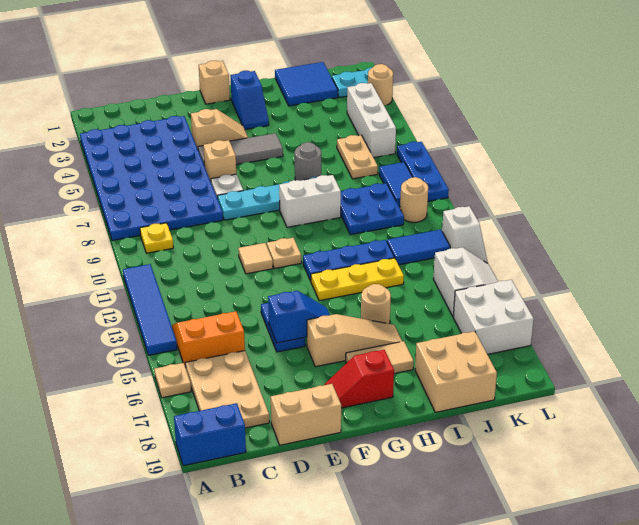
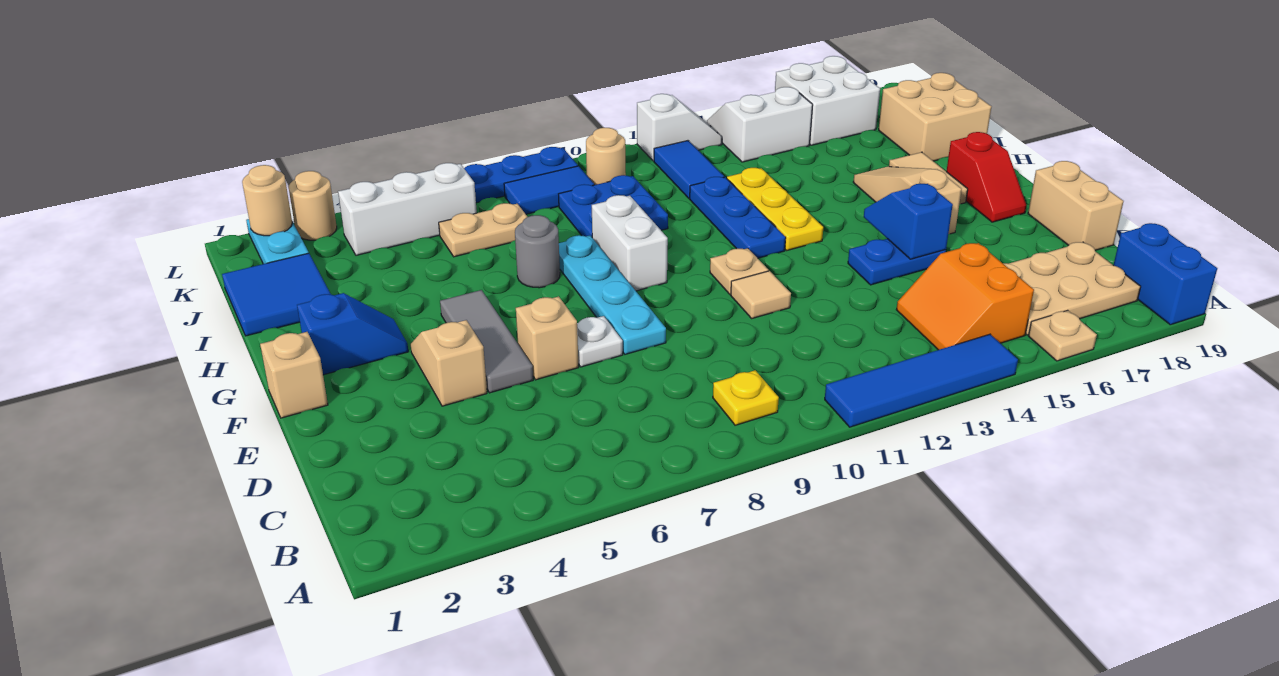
blue 4x6 plate [80,116,223,241] -> none
tan 1x1 round brick [361,284,391,324] -> tan 1x1 round brick moved to [242,165,292,236]

